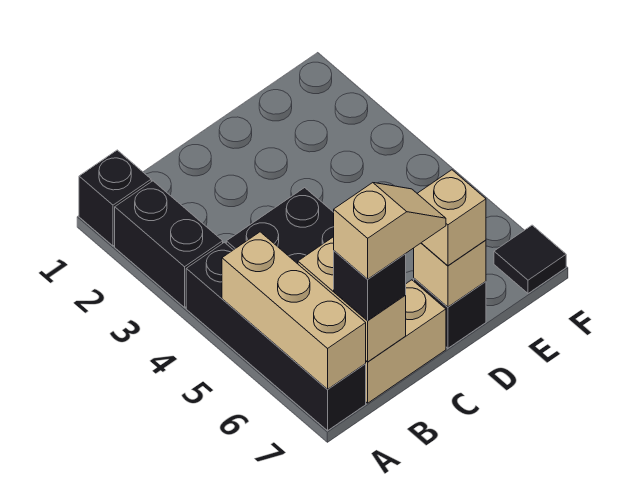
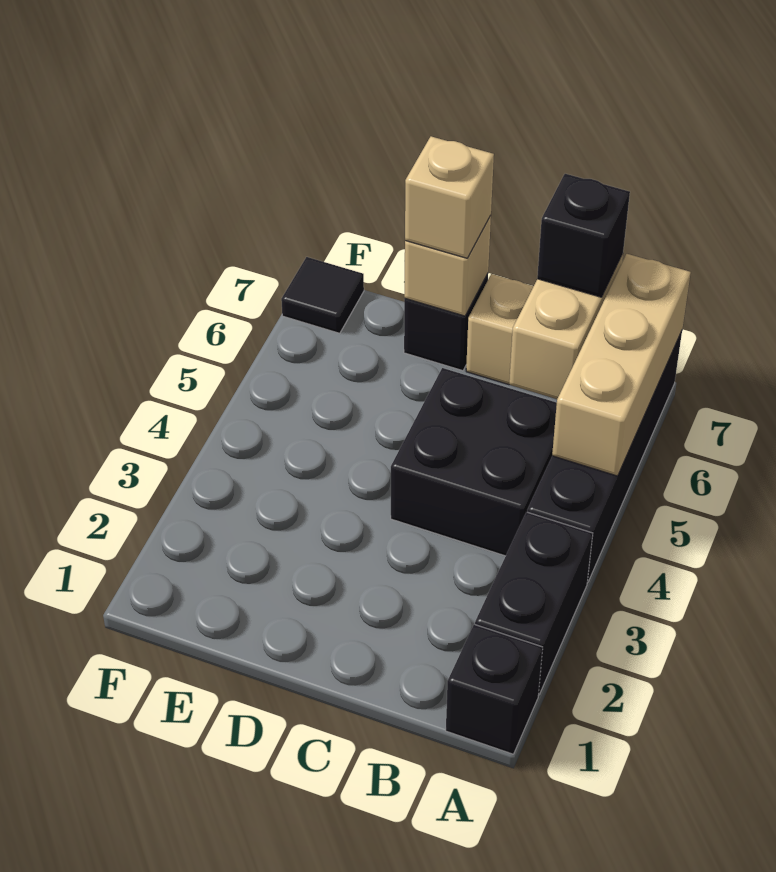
tan 1x2 slope [334,183,446,279] -> none

